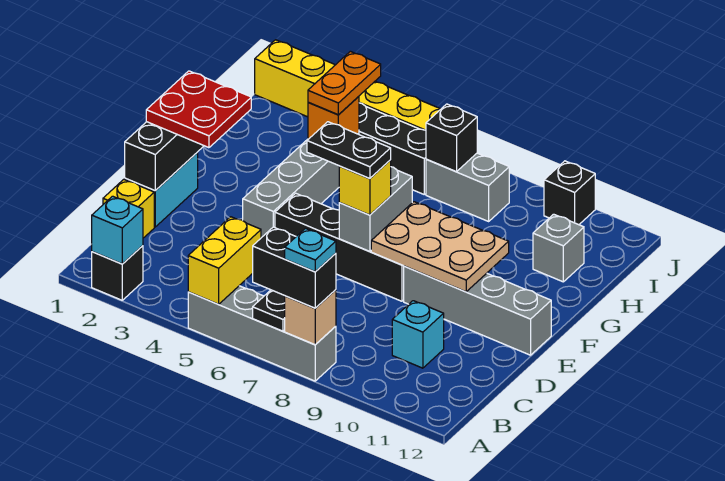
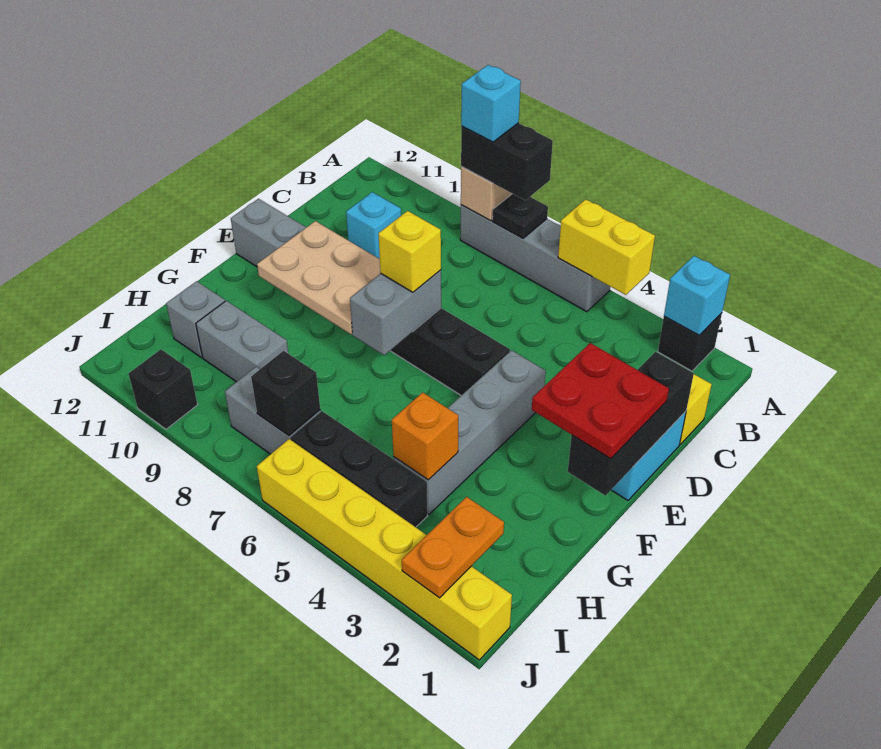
yellow 1x2 brick [188,217,261,304] -> yellow 1x2 brick turned to [558,199,655,295]
cyan 1x1 plate [285,228,336,272] -> cyan 1x1 brick [461,65,521,142]
black 1x2 plate [307,122,391,178] -> none
orange 1x2 plate [308,51,381,115] -> orange 1x2 plate moved to [402,497,504,598]
none -> grey 1x2 brick [196,301,288,382]

